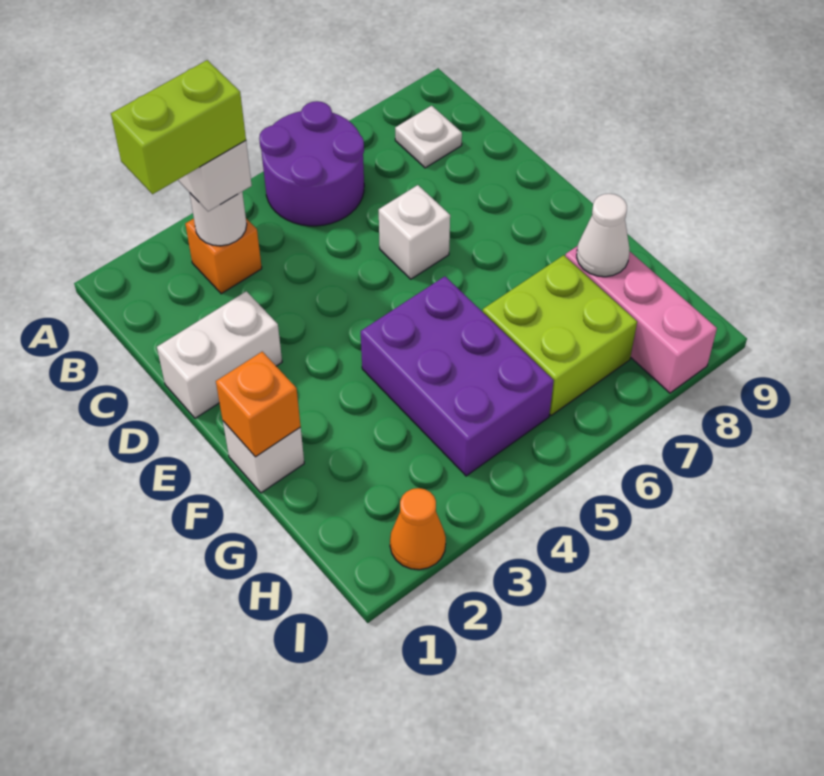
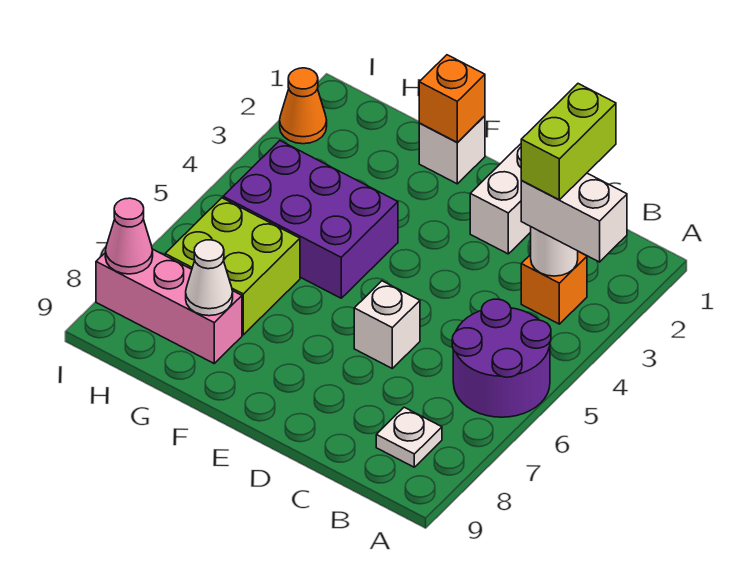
none -> pink 1x1 cone [105,198,153,274]

